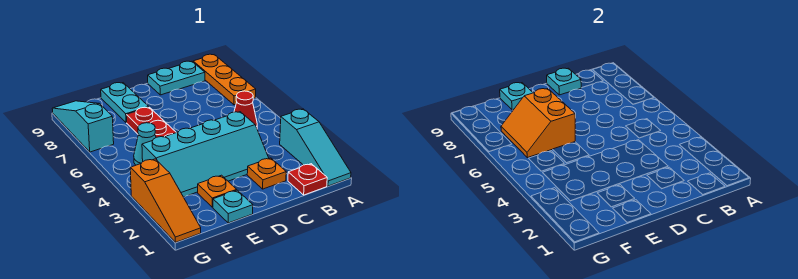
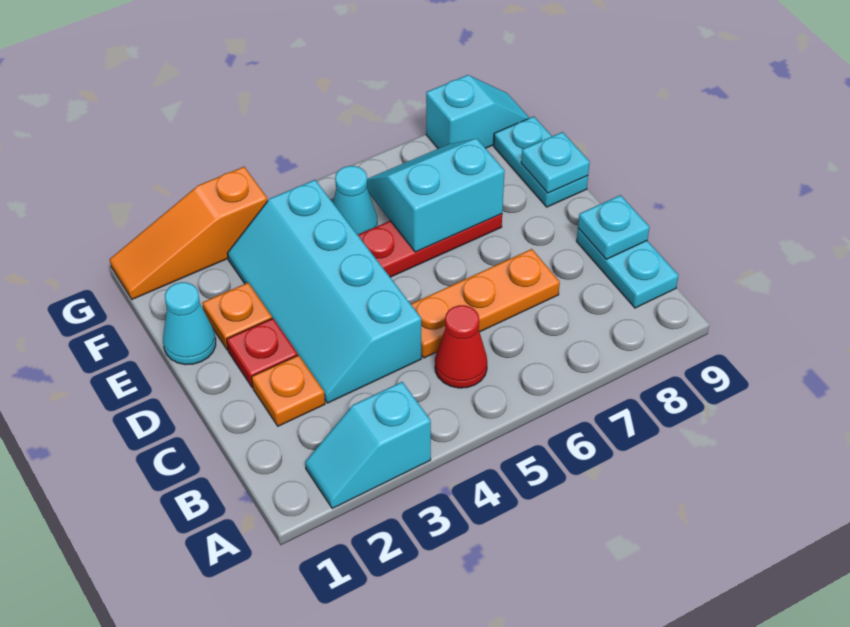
cyan 1x3 slope [280,109,351,186] -> cyan 1x2 slope [305,382,431,508]
orange 1x3 plate [193,54,256,105] -> orange 1x3 plate moved to [411,249,560,358]
red 1x1 plate [288,164,327,195] -> red 1x1 plate moved to [227,318,298,388]
cyan 1x1 plate [213,190,253,223] -> cyan 1x1 cone [163,282,216,365]
orange 2x2 slope [501,89,575,158] -> cyan 2x2 slope [367,139,505,252]
cyan 1x2 plate [101,83,148,123] -> cyan 1x2 plate turned to [494,116,588,207]
cyan 1x3 slope [52,101,114,152] -> cyan 1x2 slope [426,75,529,149]

